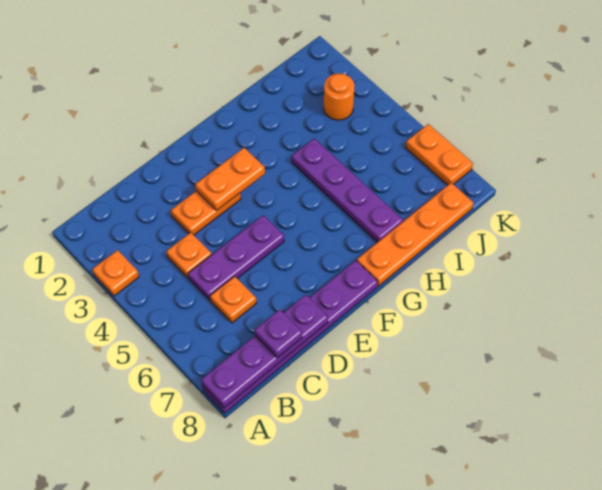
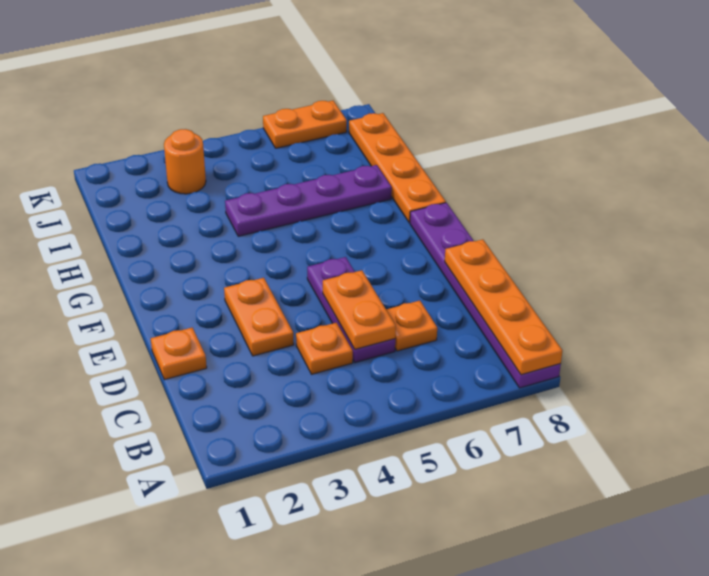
orange 1x1 plate [93,250,139,296] -> orange 1x1 plate moved to [151,328,207,380]
purple 1x4 plate [201,295,328,408] -> orange 1x4 plate [445,239,563,375]
purple 1x1 plate [255,309,302,358] -> none
orange 1x2 plate [195,148,265,210] -> orange 1x2 plate moved to [323,270,396,349]

